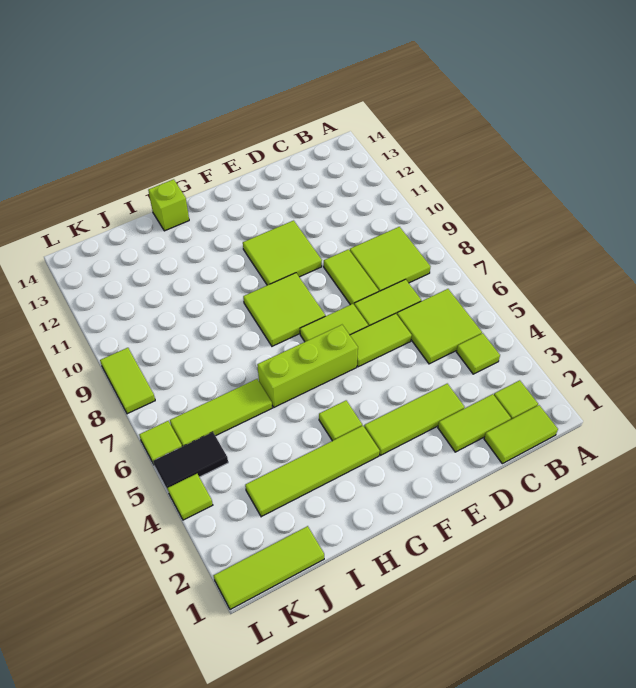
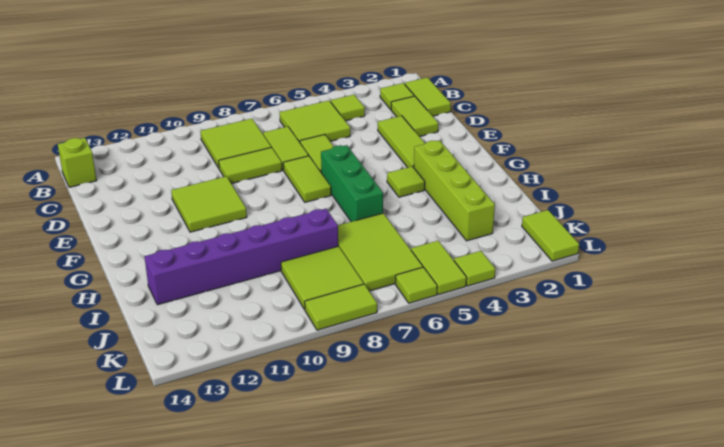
lime 1x3 brick [257,325,358,407] -> green 1x3 brick [321,145,383,222]
lime 2x2 tile [243,273,325,346] -> lime 2x2 tile moved to [281,246,364,310]
lime 1x4 tile [245,426,380,517] -> lime 1x4 brick [414,140,495,241]
lime 1x1 brick [148,179,189,231] -> lime 1x1 brick moved to [58,138,97,187]
lime 1x3 tile [170,379,272,446] -> lime 2x3 tile [338,213,423,291]
none -> purple 1x6 brick [145,209,338,305]
lime 1x3 tile [213,526,324,610] -> lime 1x2 tile [522,210,579,261]
black 1x2 tile [153,432,228,491] -> lime 1x2 tile [411,241,467,295]

